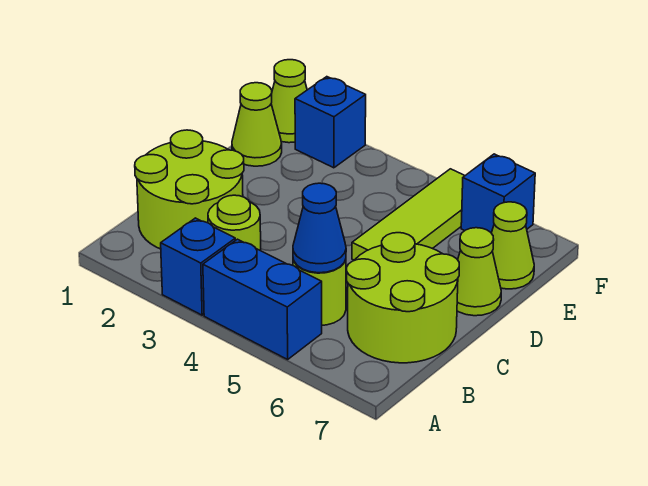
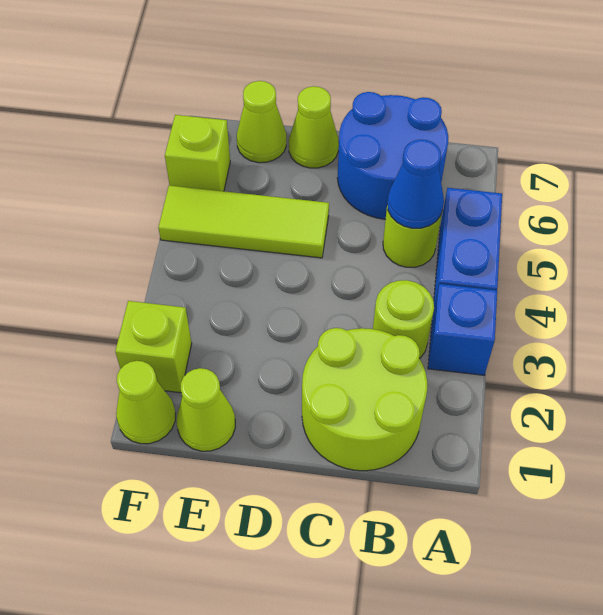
lime 2x2 round brick [347,233,459,363] -> blue 2x2 round brick [337,92,448,219]
blue 1x1 brick [295,77,366,168] -> lime 1x1 brick [115,301,192,393]
blue 1x1 brick [461,154,535,233] -> lime 1x1 brick [165,115,230,191]

